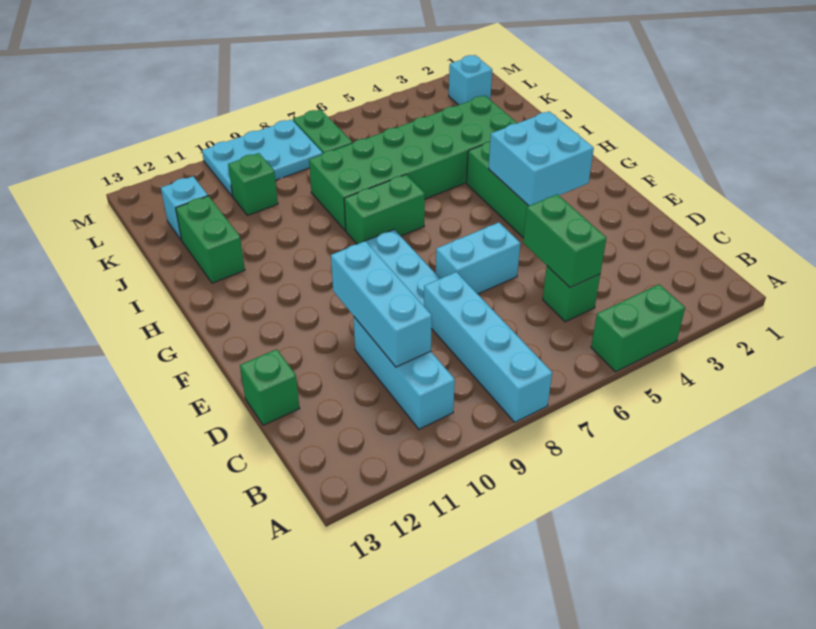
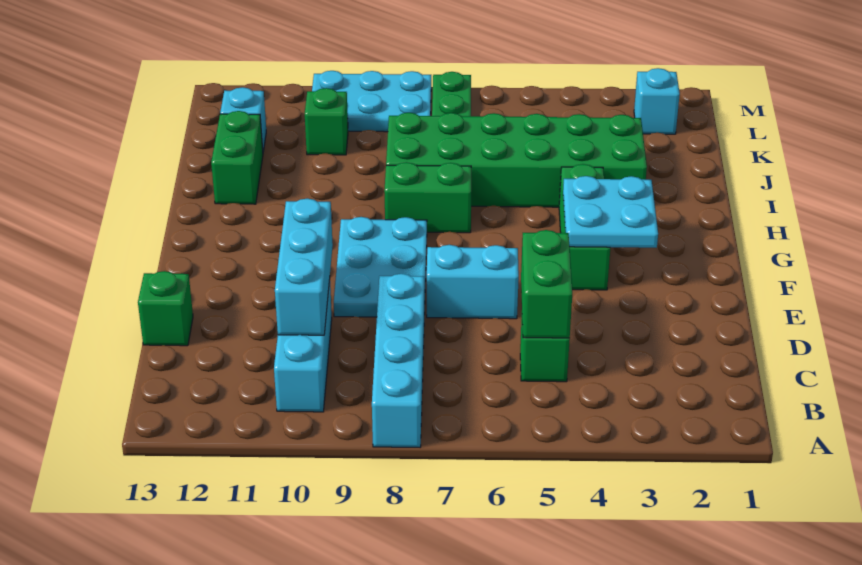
green 1x2 brick [591,284,685,372] -> none
cyan 2x2 brick [489,111,594,206] -> cyan 2x2 plate [563,176,658,248]

